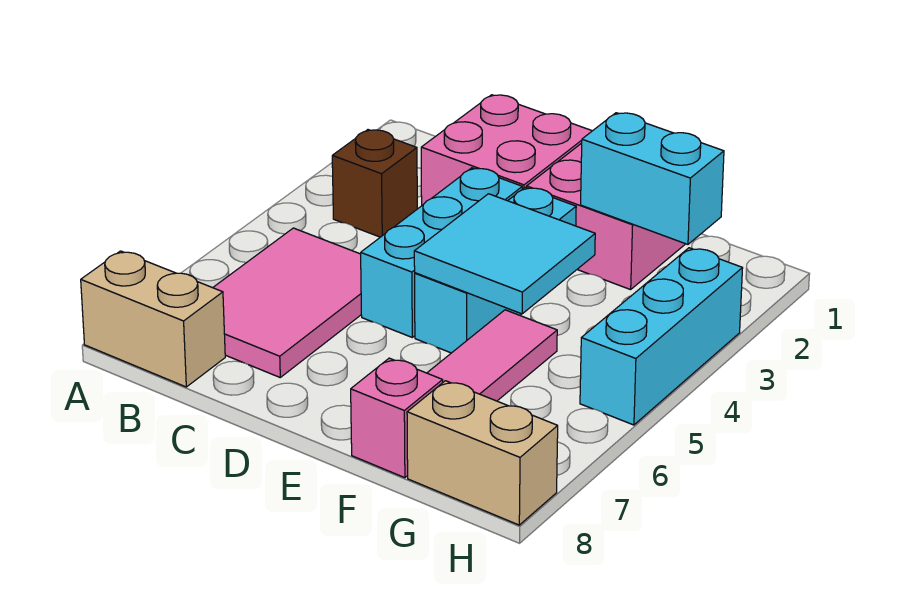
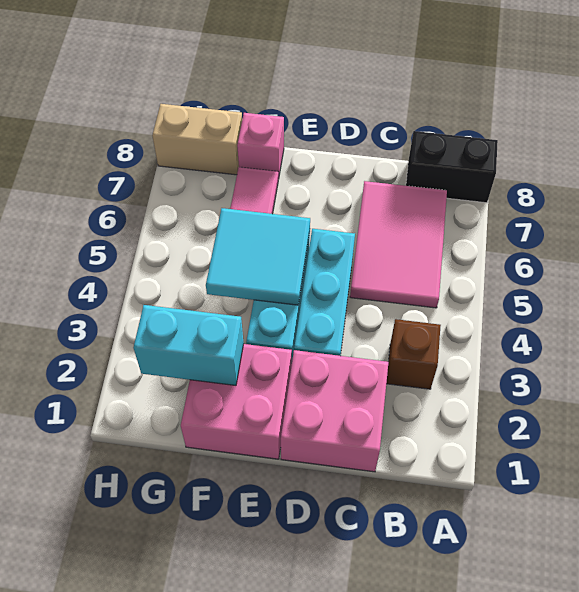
tan 1x2 brick [81,251,225,387] -> black 1x2 brick [406,131,498,203]
cyan 1x3 brick [580,248,743,425] -> none

